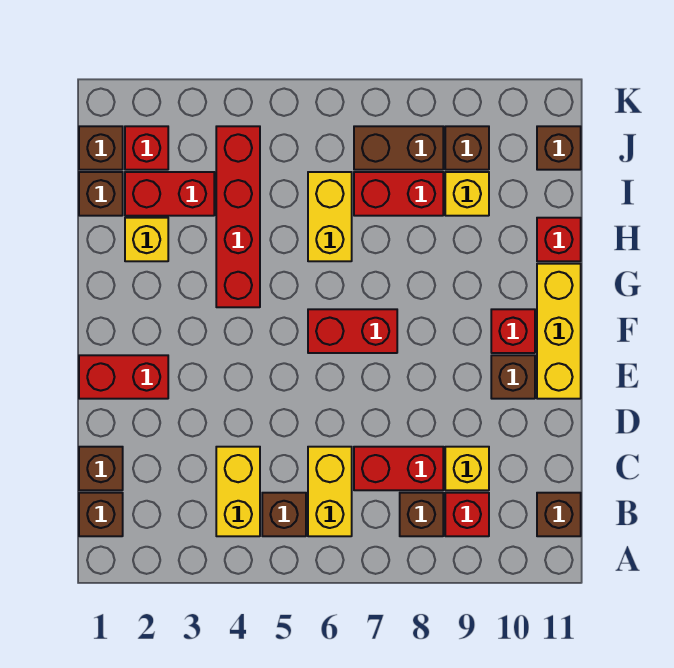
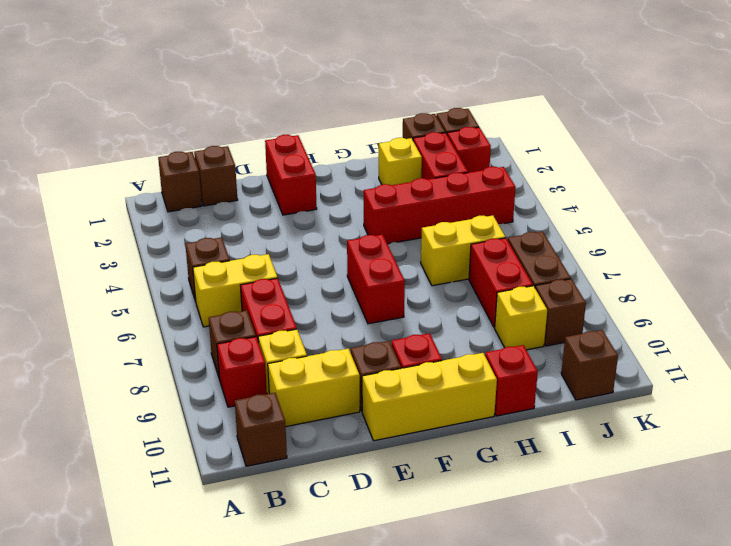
yellow 1x2 brick [216,447,260,536] -> yellow 1x2 brick moved to [268,348,360,426]

